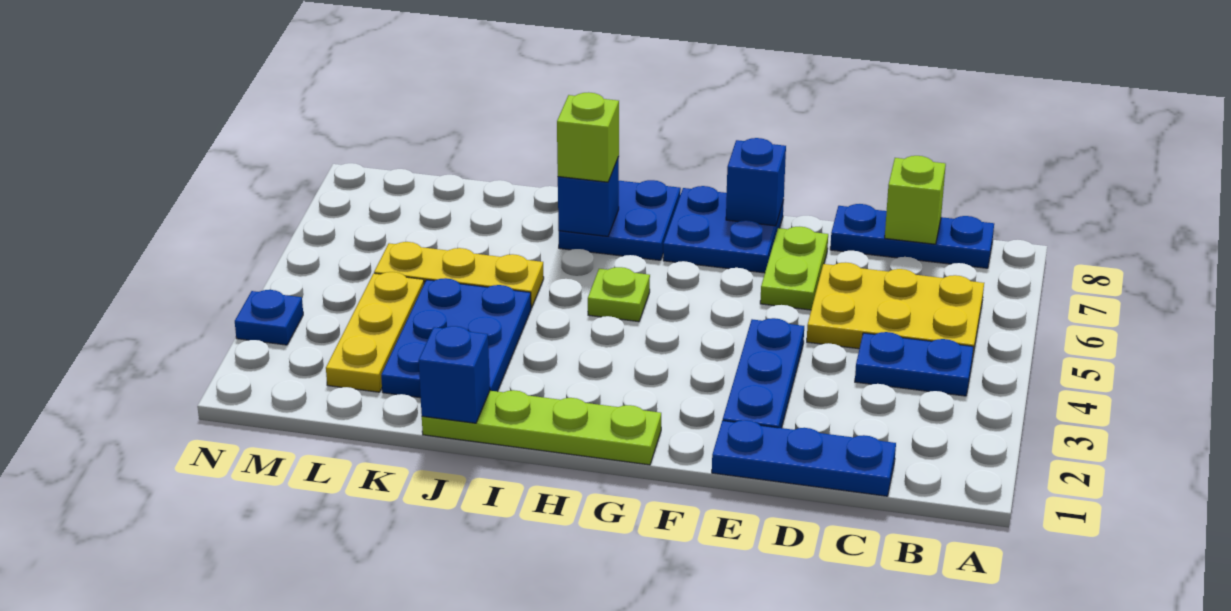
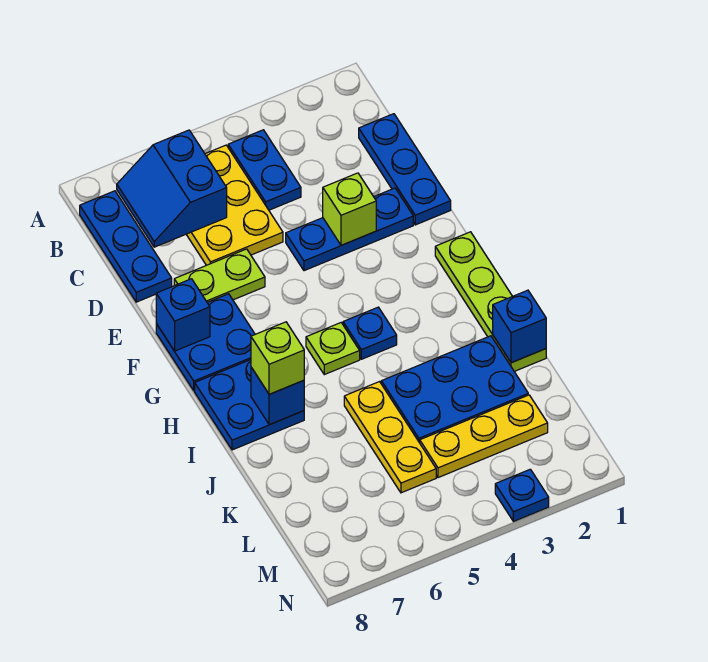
none -> blue 2x2 slope [117,130,227,247]
lime 1x1 brick [885,156,946,244] -> lime 1x1 brick moved to [323,173,376,245]
none -> blue 1x1 plate [343,307,397,359]

